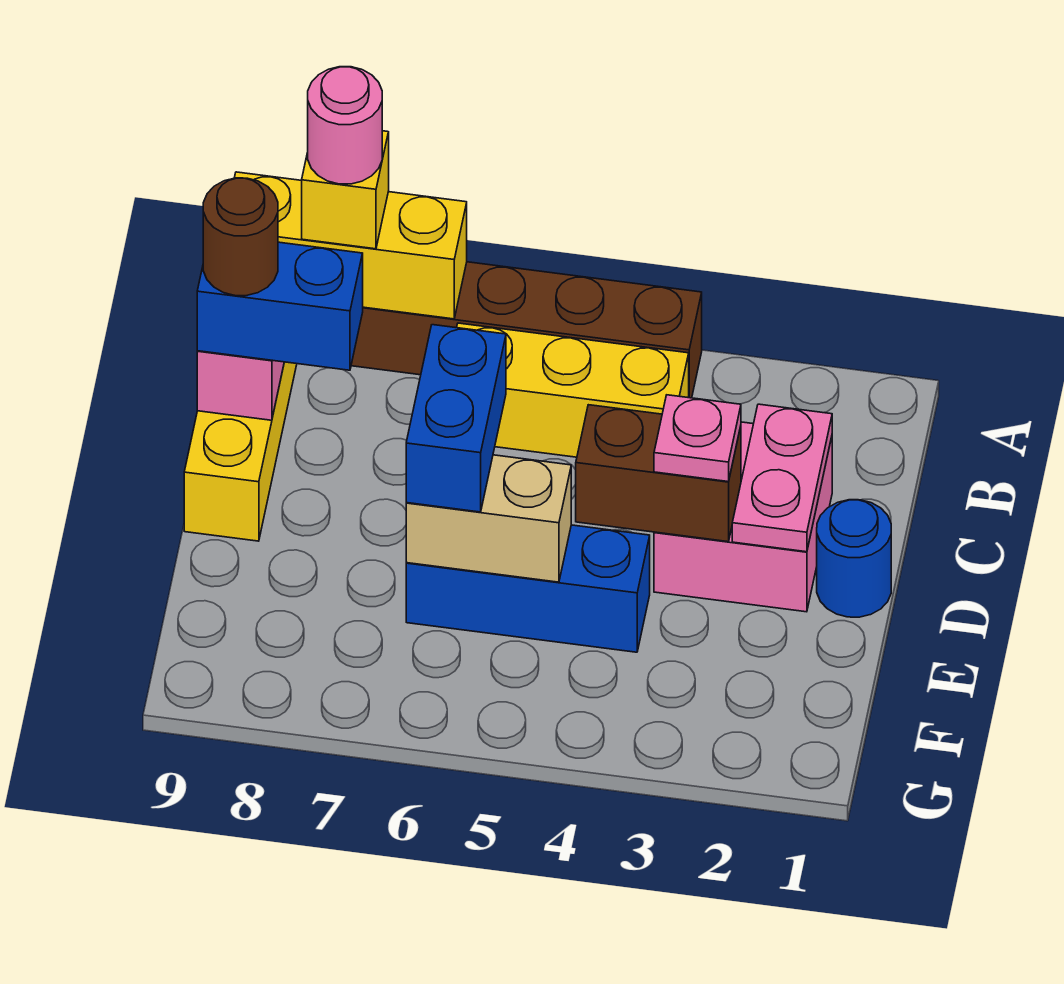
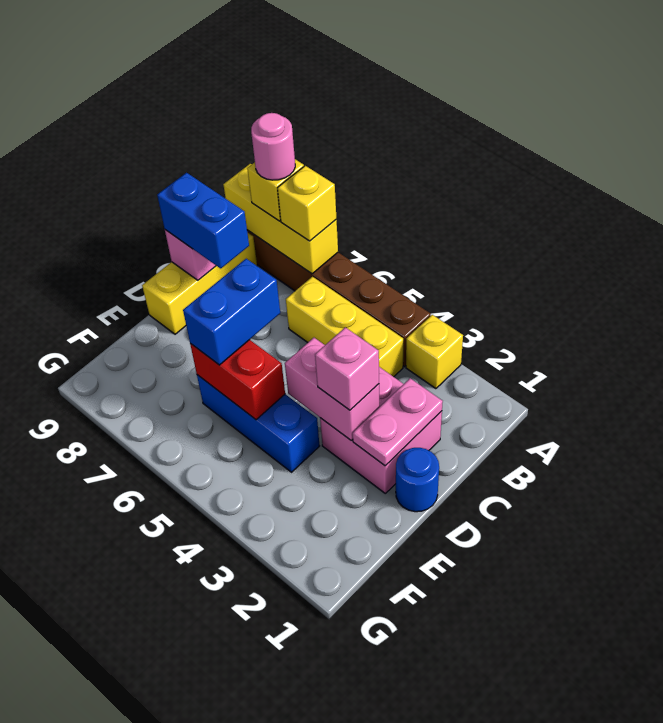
none -> yellow 1x1 brick [406,315,463,389]
none -> yellow 1x1 brick [278,166,336,241]
brown 1x1 round brick [203,178,278,296] -> none
brown 1x2 brick [576,405,741,542] -> pink 1x2 brick [285,338,379,440]
pink 1x1 plate [654,395,741,482] -> pink 1x1 brick [315,327,379,410]
tan 1x2 brick [406,455,571,582] -> red 1x2 brick [190,340,285,420]

